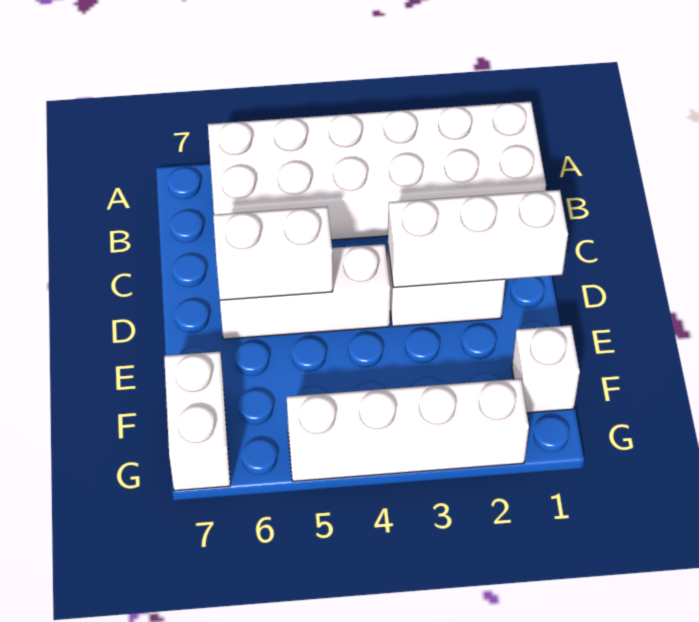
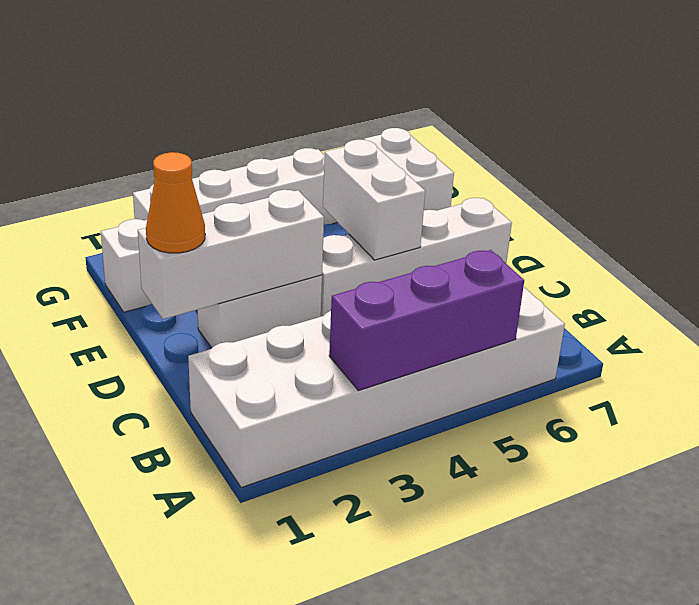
none -> purple 1x3 brick [329,250,524,391]
none -> orange 1x1 cone [146,152,205,253]
white 1x3 brick [220,244,390,339] -> white 1x4 brick [321,198,512,316]
white 1x2 brick [213,206,333,300] -> white 1x2 brick turned to [323,140,425,260]

